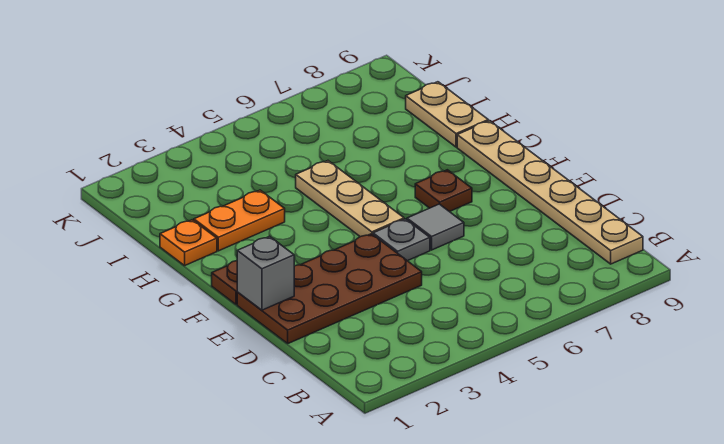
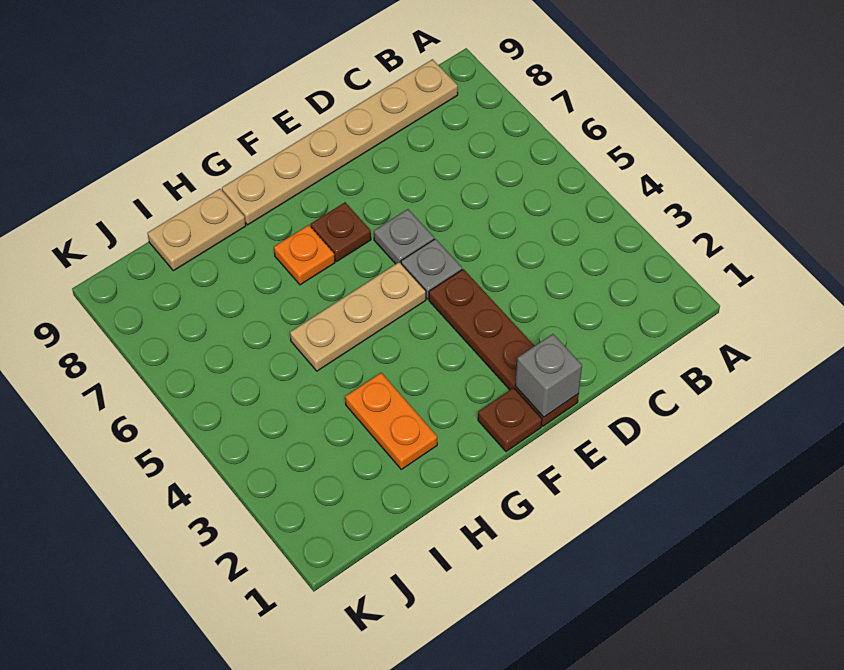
brown 2x4 plate [237,234,422,343] -> brown 1x4 plate [429,269,579,426]
grey 1x1 tile [407,204,464,250] -> grey 1x1 plate [374,209,434,264]
orange 1x1 plate [160,220,217,266] -> orange 1x1 plate moved to [274,225,335,285]

